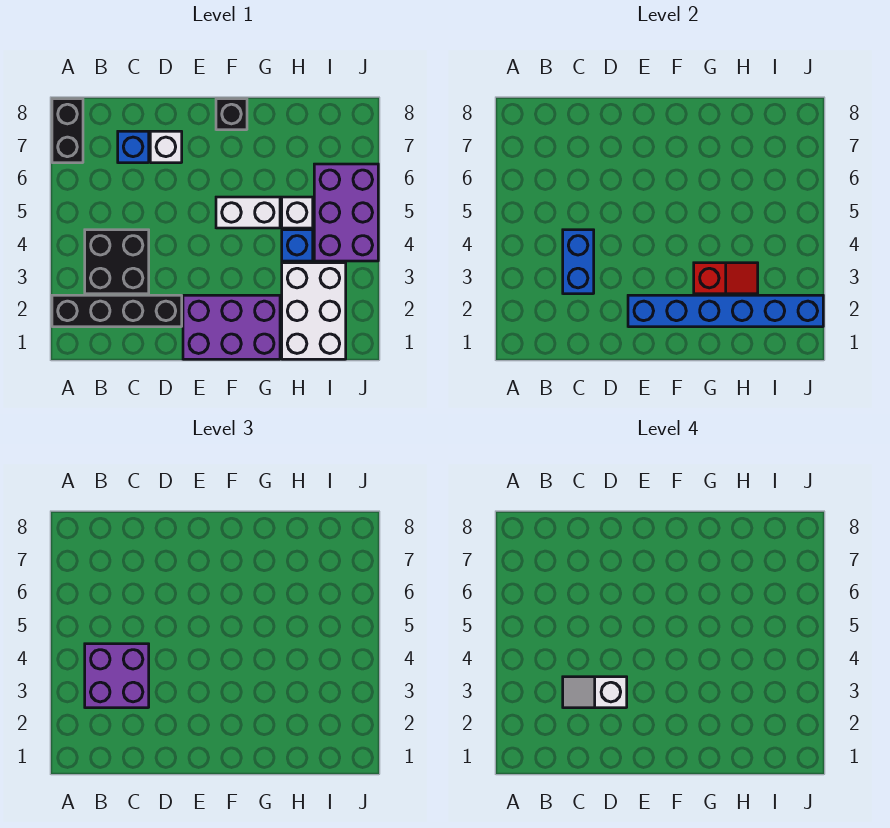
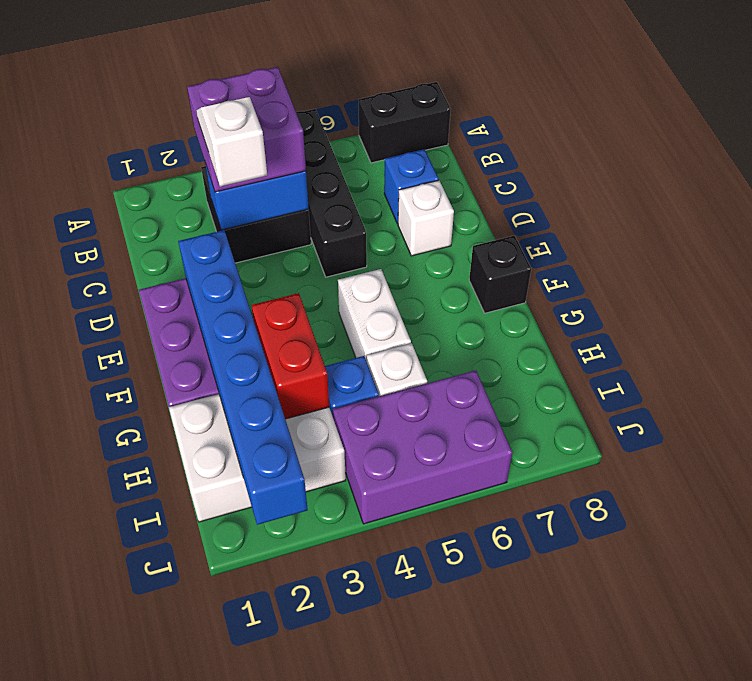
black 1x4 brick [52,295,182,327] -> black 1x4 brick moved to [296,109,367,277]
red 1x2 slope [694,263,758,294] -> red 1x2 brick [251,293,329,419]

